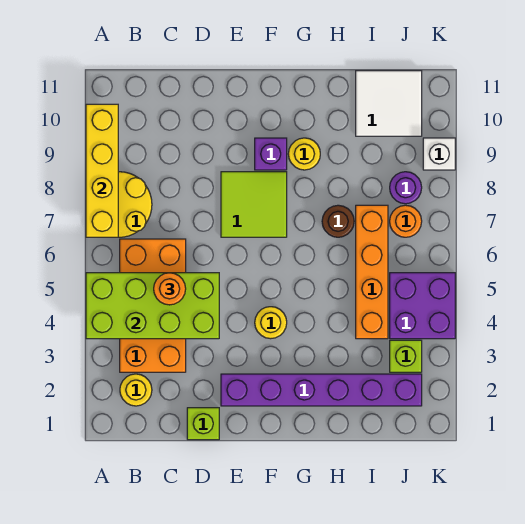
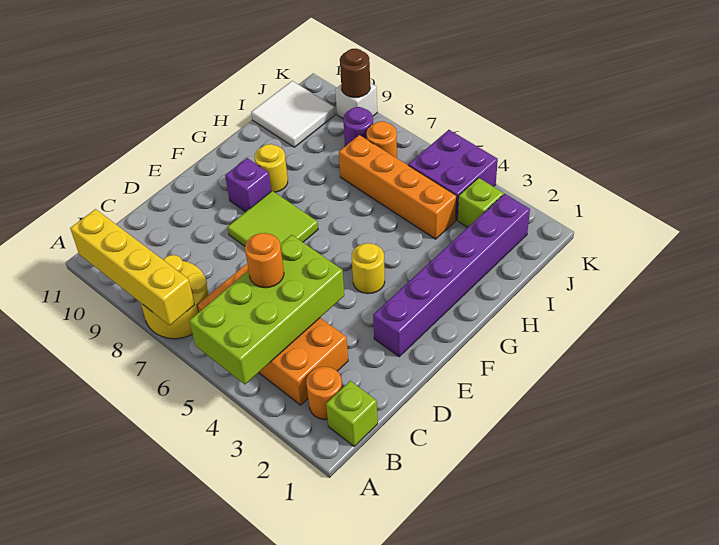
yellow 1x1 round brick [120,374,152,406] -> orange 1x1 round brick [306,367,342,420]
lime 1x1 brick [187,408,219,440] -> lime 1x1 brick moved to [326,381,378,446]
brown 1x1 round brick [322,205,354,237] -> brown 1x1 round brick moved to [340,49,370,98]

